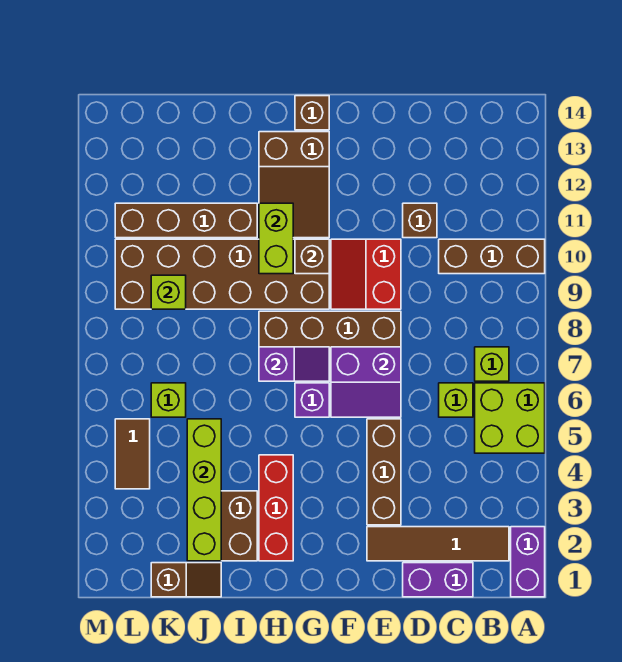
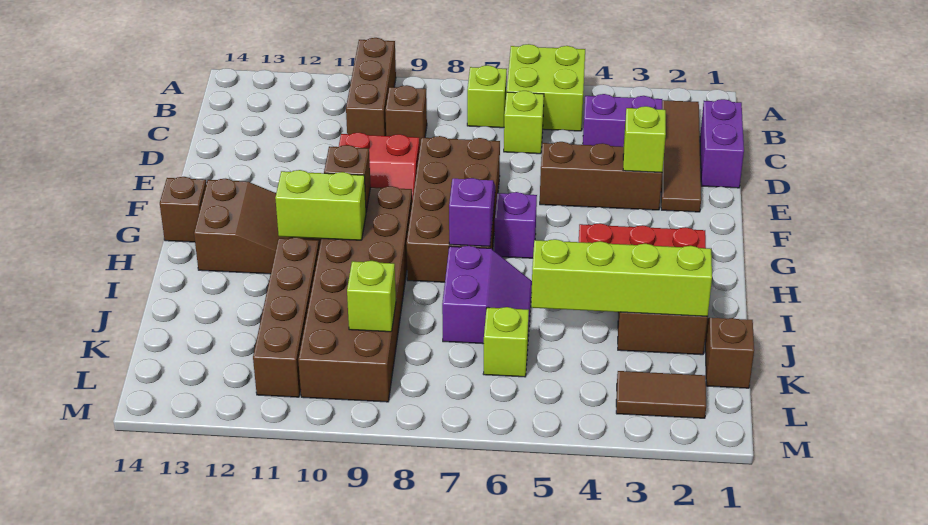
purple 1x2 brick [511,527,545,597] -> purple 1x2 brick moved to [583,94,662,147]
brown 1x1 brick [403,203,437,238] -> brown 1x1 brick moved to [385,85,427,143]
none -> lime 1x1 brick [623,106,666,172]
purple 2x2 slope [331,347,401,417] -> purple 2x2 slope moved to [442,246,532,344]
brown 1x2 tile [115,419,150,489] -> brown 1x2 tile moved to [616,371,706,418]

